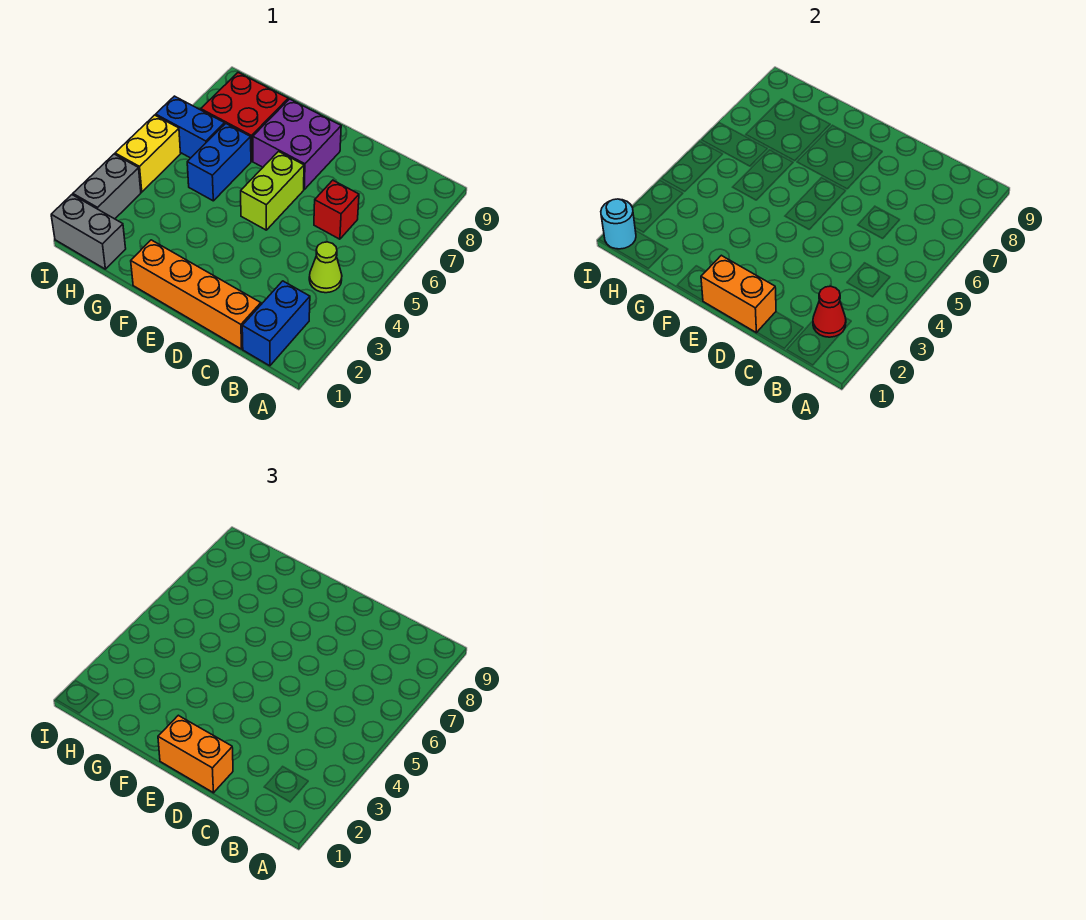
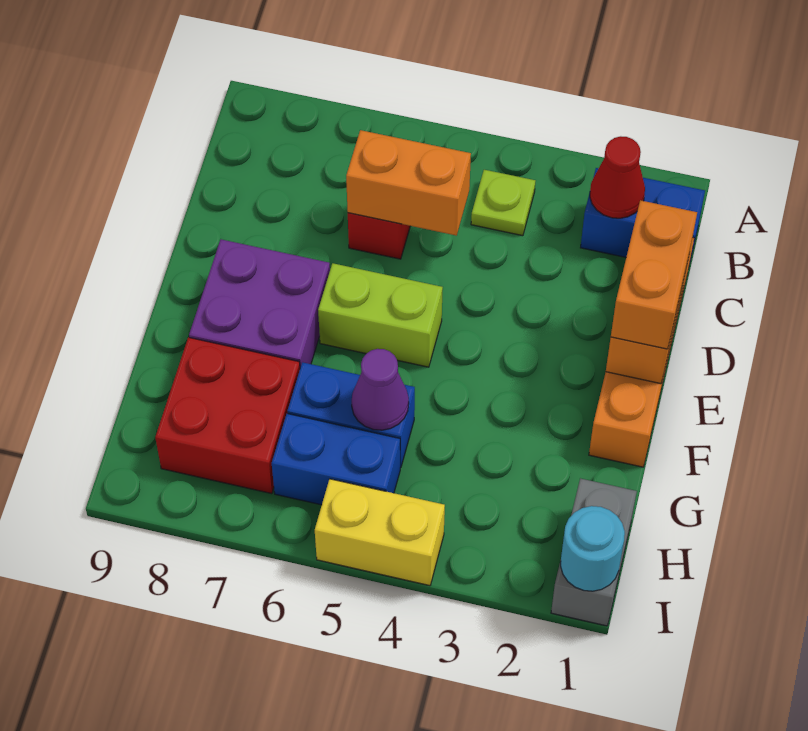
lime 1x1 cone [309,242,342,293] -> lime 1x1 plate [471,170,535,236]
none -> orange 1x2 brick [346,130,471,236]
none -> purple 1x1 cone [352,349,409,430]
blue 1x2 brick [156,96,225,158] -> blue 1x2 brick turned to [272,414,400,505]
grey 1x2 brick [73,154,141,219] -> none

